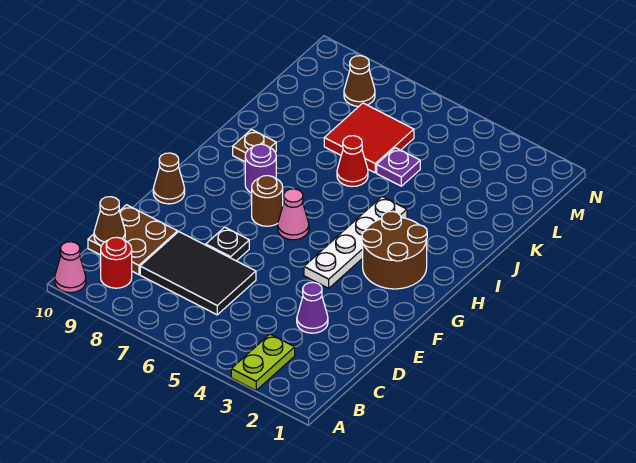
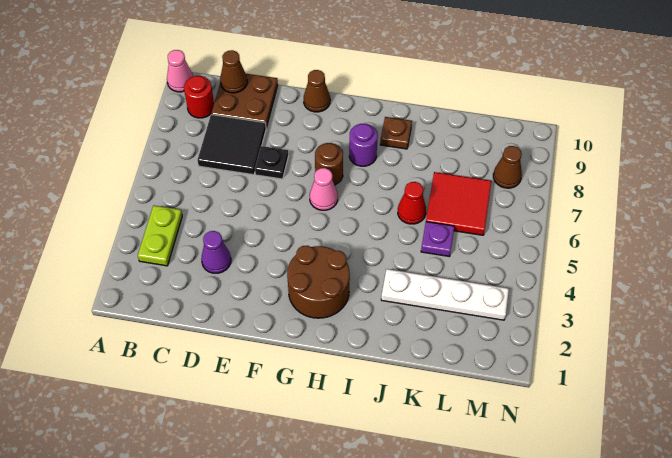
lime 1x2 plate [231,334,295,390] -> lime 1x2 plate turned to [138,205,182,266]
black 2x3 tile [140,232,256,315] -> black 2x2 tile [198,115,266,175]
white 1x4 plate [304,197,407,288] -> white 1x4 plate moved to [381,269,509,320]

